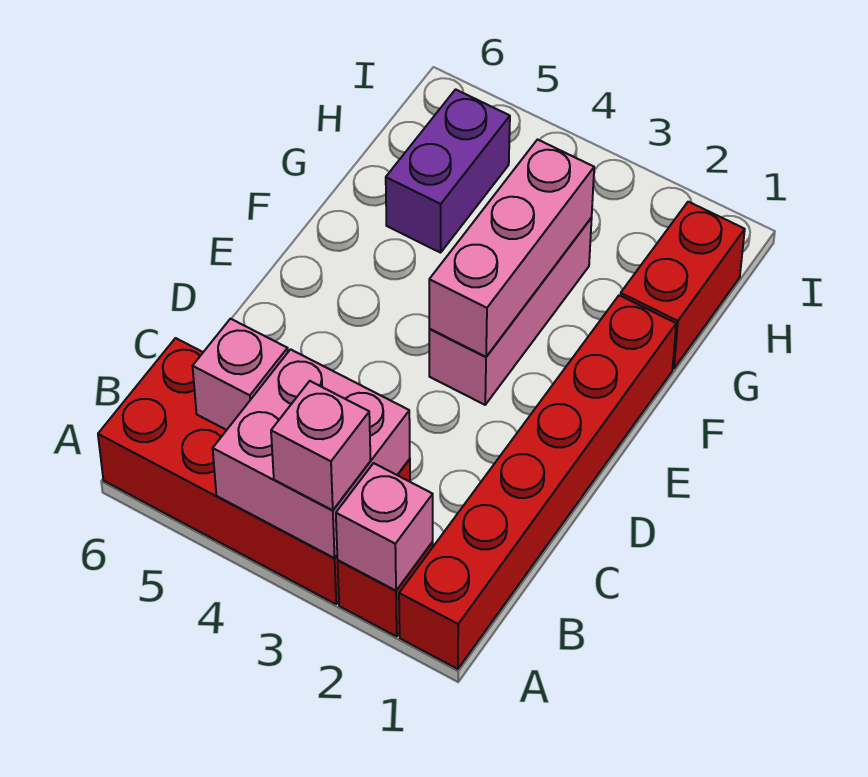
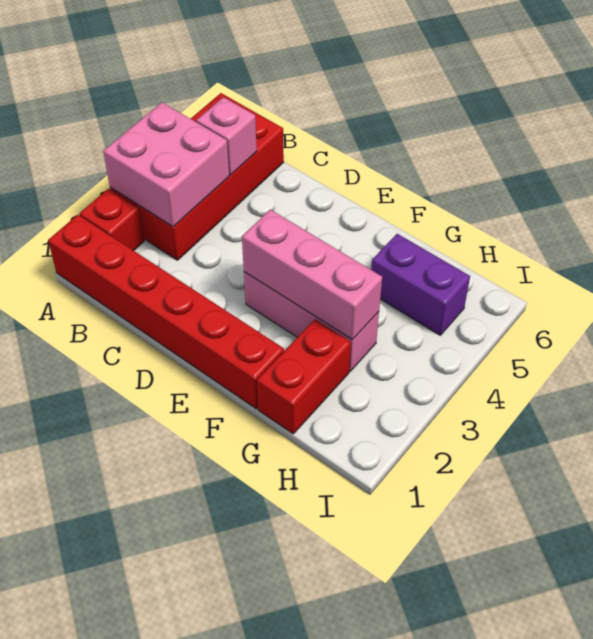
pink 1x1 brick [336,463,433,591] -> none
pink 1x1 brick [271,381,370,510] -> none
red 1x2 brick [620,202,745,369] -> red 1x2 brick turned to [257,319,351,434]

